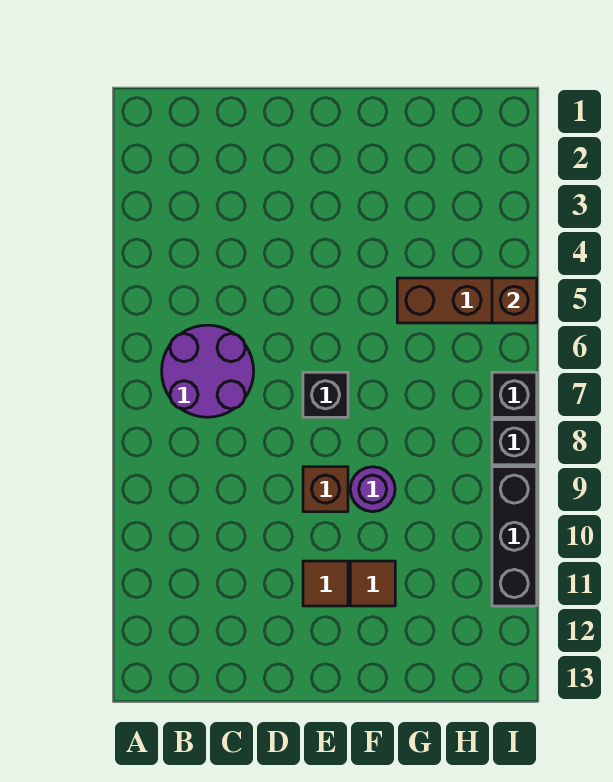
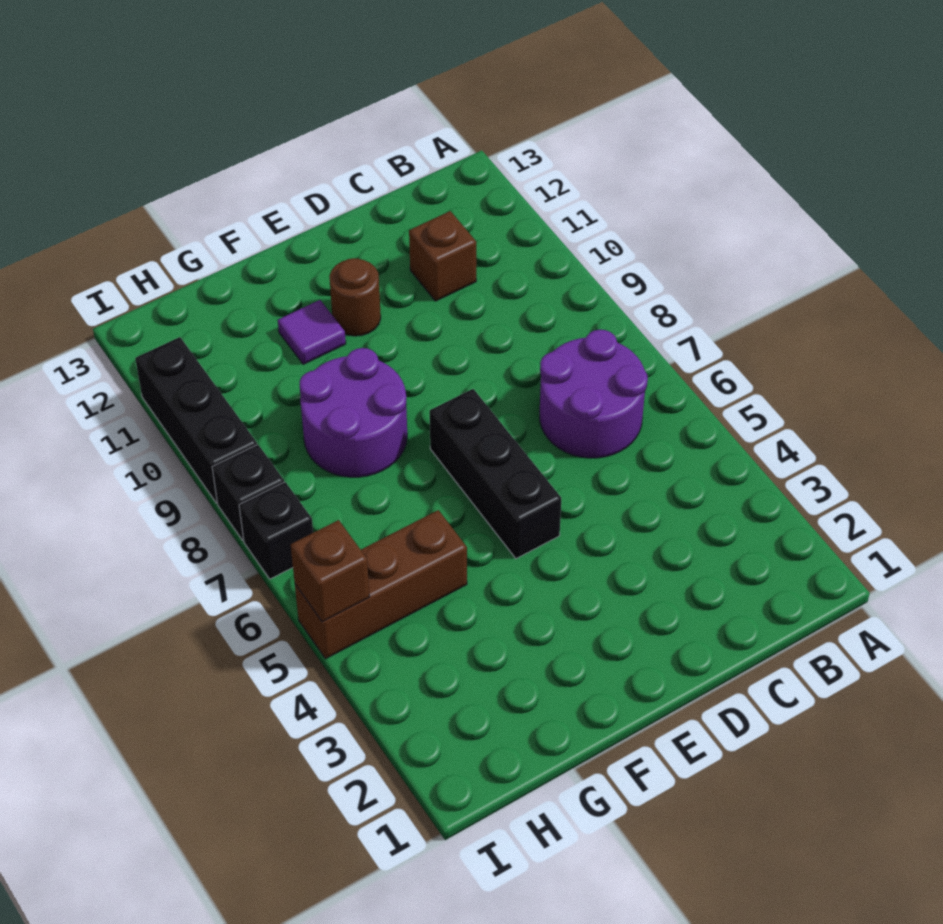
black 1x1 brick [303,372,348,417] -> black 1x3 brick [430,389,561,559]
brown 1x1 brick [303,467,348,512] -> brown 1x1 brick moved to [409,211,476,301]
brown 1x1 tile [303,561,348,606] -> brown 1x1 round brick [329,258,381,336]
purple 1x1 round brick [350,467,395,512] -> purple 2x2 round brick [300,348,407,477]
brown 1x1 tile [350,561,395,606] -> purple 1x1 tile [278,300,346,364]

